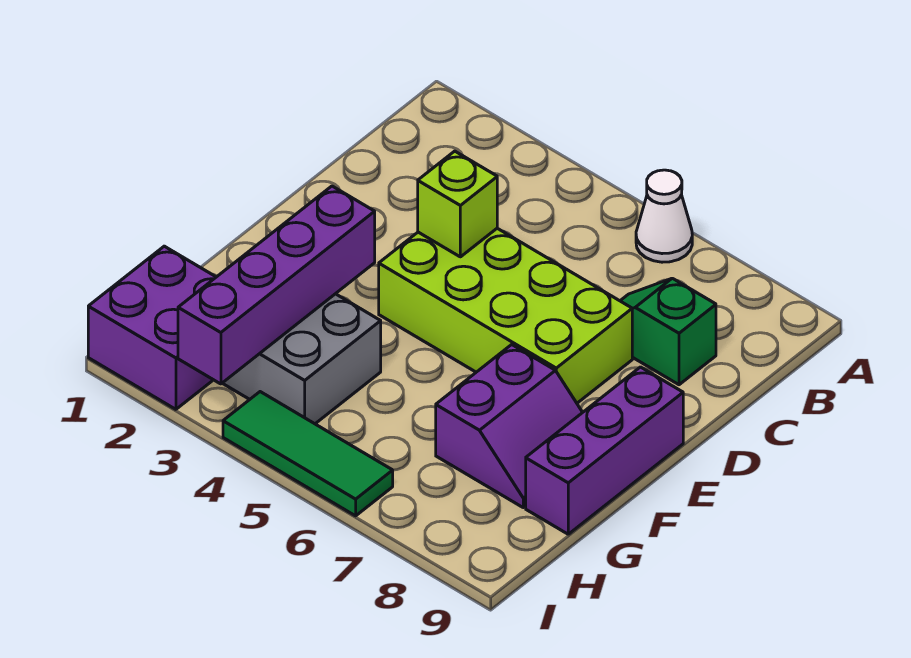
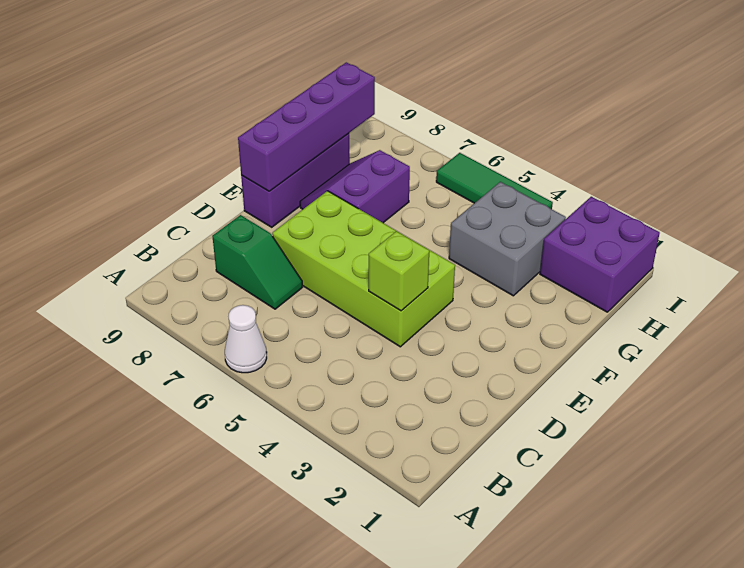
purple 1x4 brick [178,186,375,384] -> purple 1x4 brick moved to [238,62,375,191]

